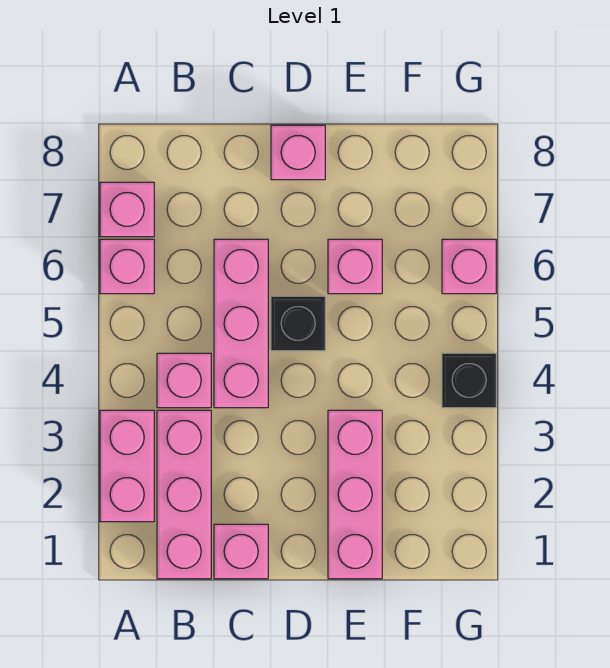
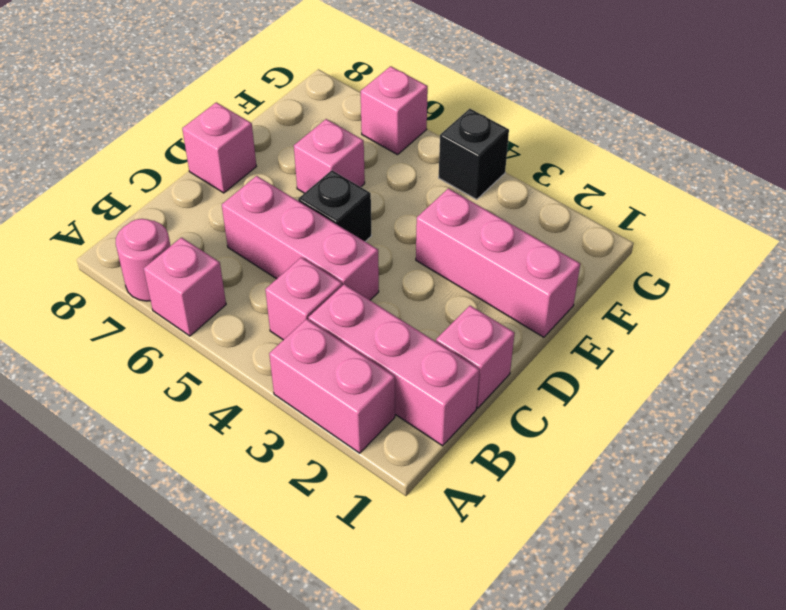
pink 1x1 brick [100,182,154,237] -> pink 1x1 round brick [116,219,170,301]

